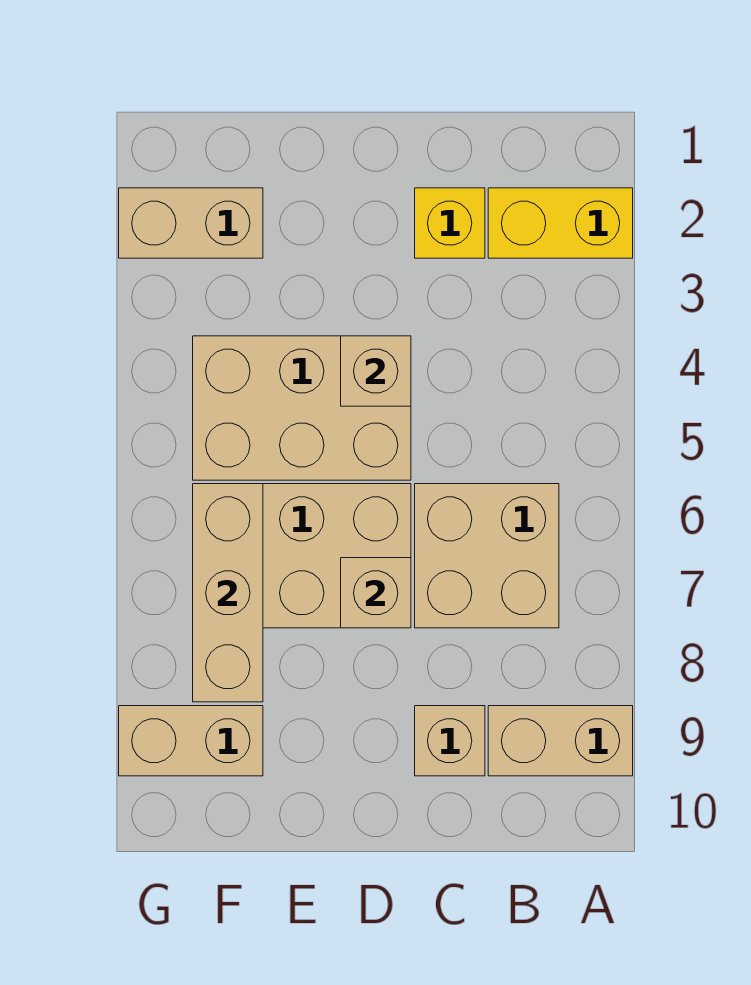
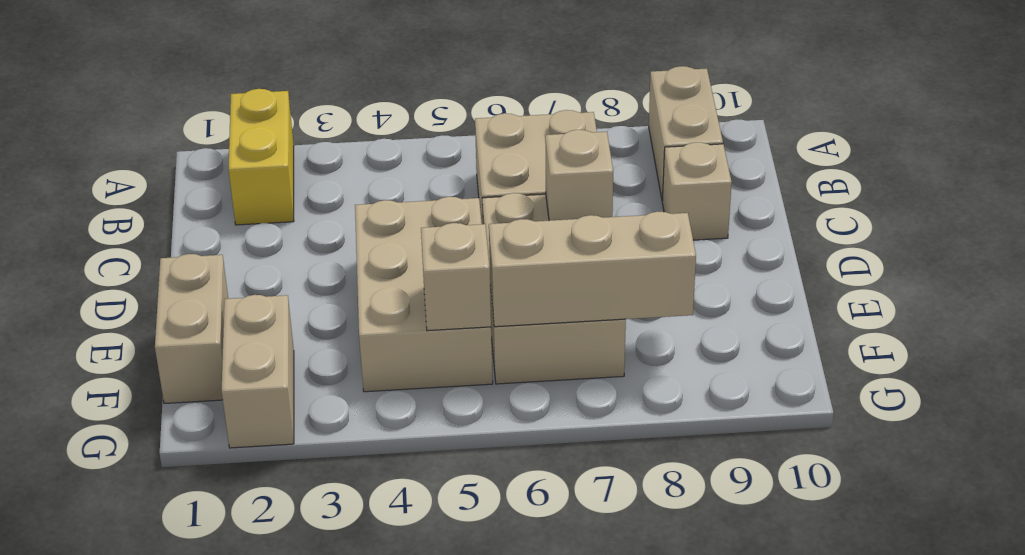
yellow 1x1 brick [415,188,485,258] -> none
tan 1x1 brick [341,336,411,406] -> tan 1x1 brick moved to [421,223,491,331]
tan 1x2 brick [119,706,263,776] -> tan 1x2 brick moved to [155,254,228,404]

